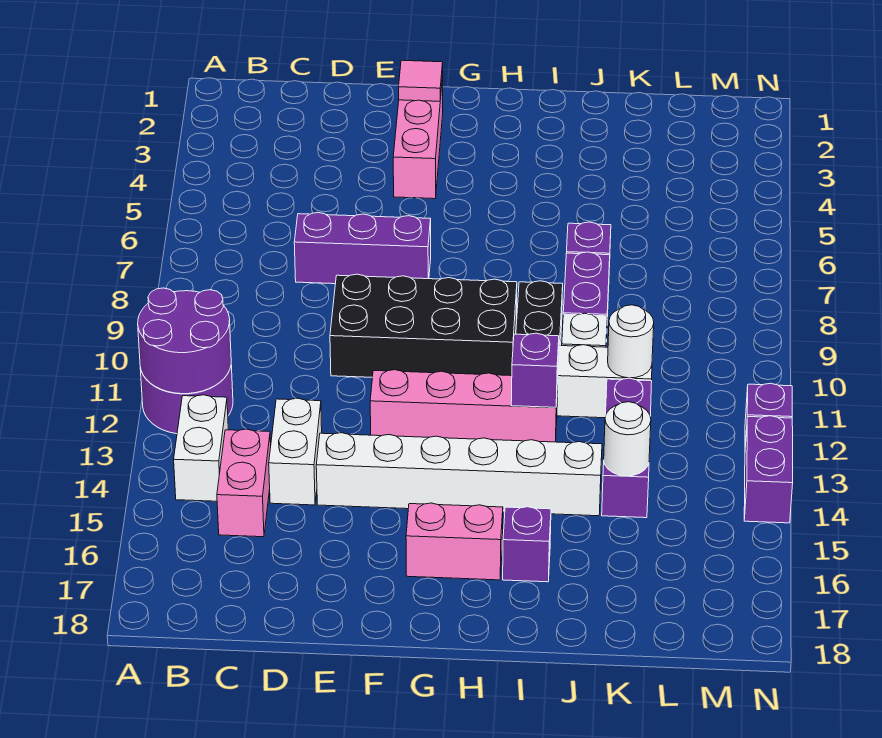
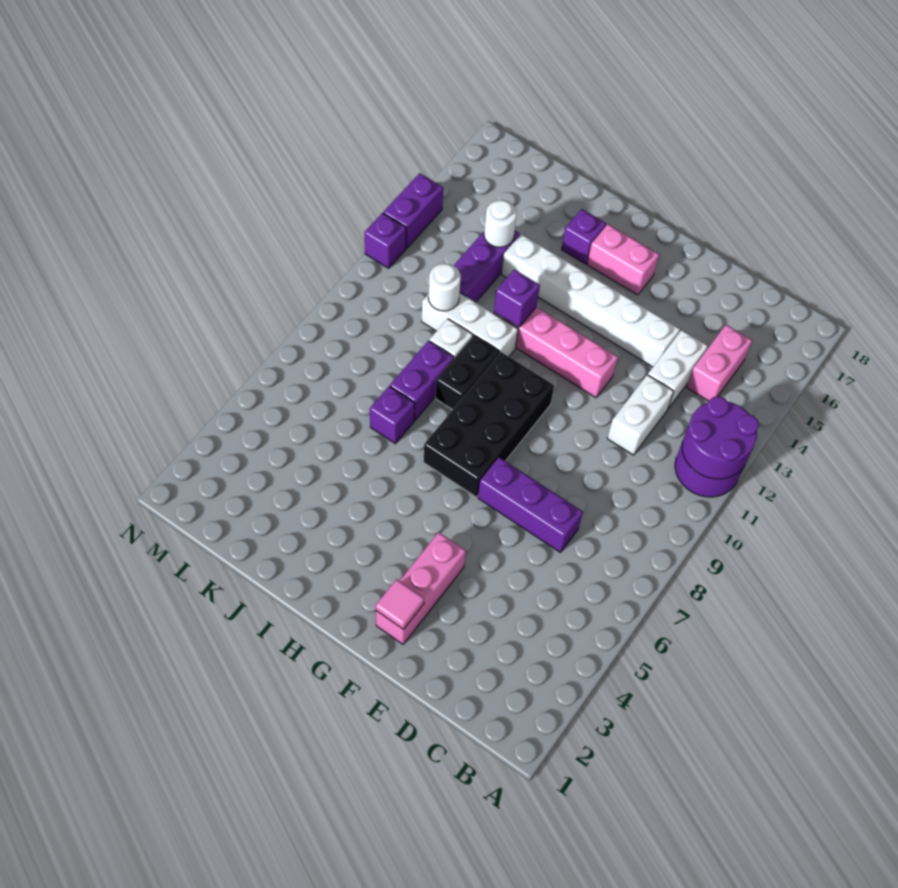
white 1x2 brick [174,395,228,501] -> white 1x2 brick moved to [607,375,674,455]
black 2x4 brick [330,274,517,377] -> black 2x4 brick turned to [423,352,554,497]

